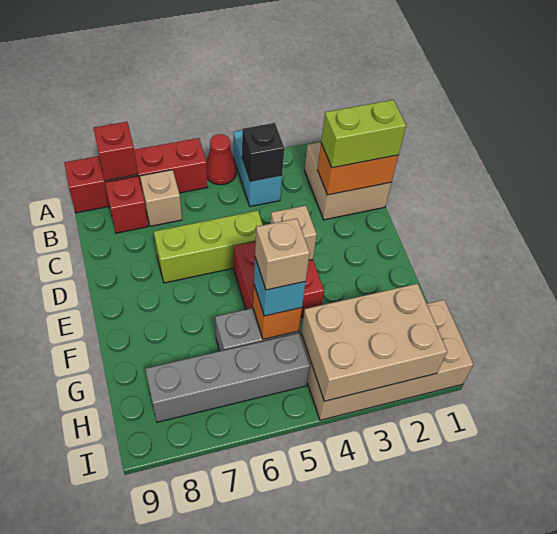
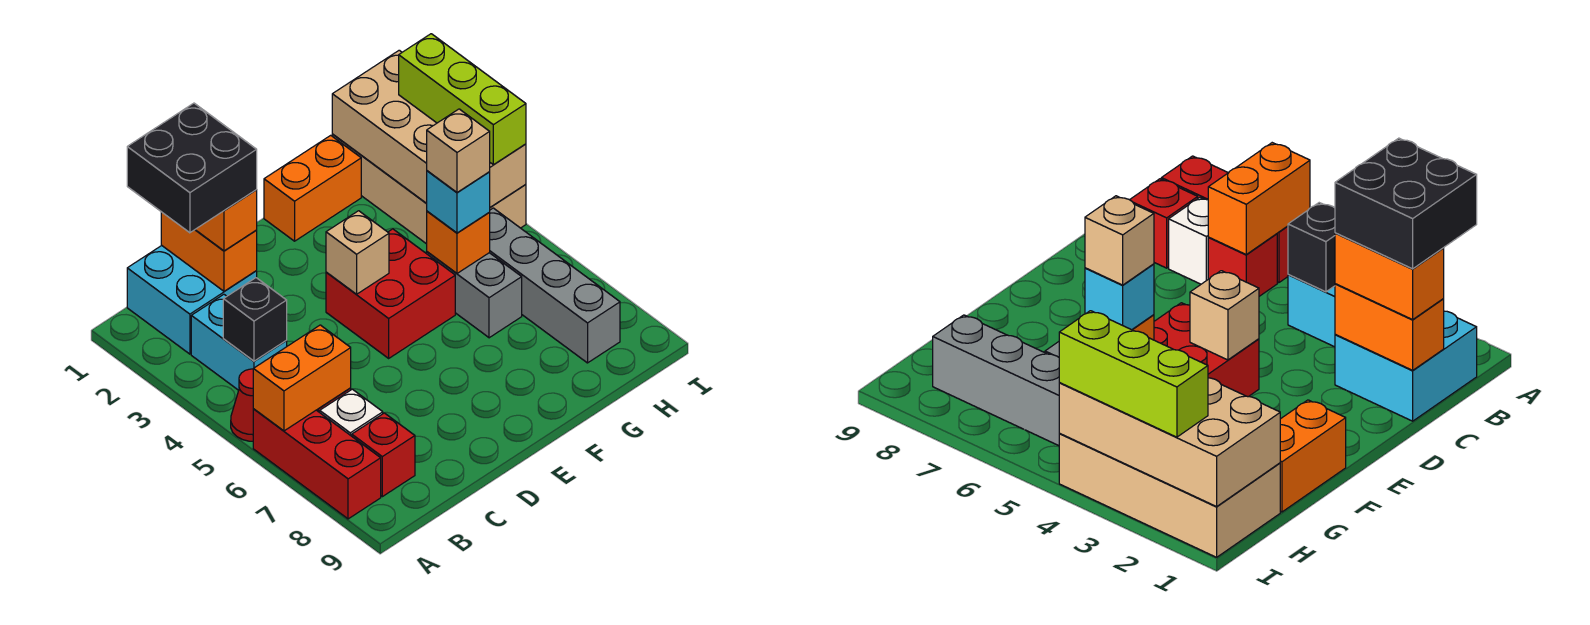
cyan 1x2 brick [233,130,282,207] -> cyan 1x2 brick turned to [191,294,287,390]
red 1x4 brick [64,138,208,213] -> red 1x3 brick [253,409,381,519]
none -> orange 1x2 brick [253,325,351,431]
red 1x1 brick [93,122,138,181] -> red 1x1 brick moved to [1208,234,1277,296]
tan 2x2 brick [304,142,391,220] -> cyan 2x2 brick [127,245,257,354]
none -> black 2x2 brick [127,103,257,233]
tan 1x1 brick [140,170,182,226] -> white 1x1 brick [320,389,383,436]
lime 1x2 brick [321,100,406,168] -> orange 1x2 brick [195,190,257,251]
lime 1x3 brick [154,211,263,283] -> lime 1x3 brick moved to [399,34,526,165]
none -> orange 1x2 brick [264,135,361,241]
tan 2x3 brick [301,284,447,401] -> tan 2x4 brick [332,50,526,207]

